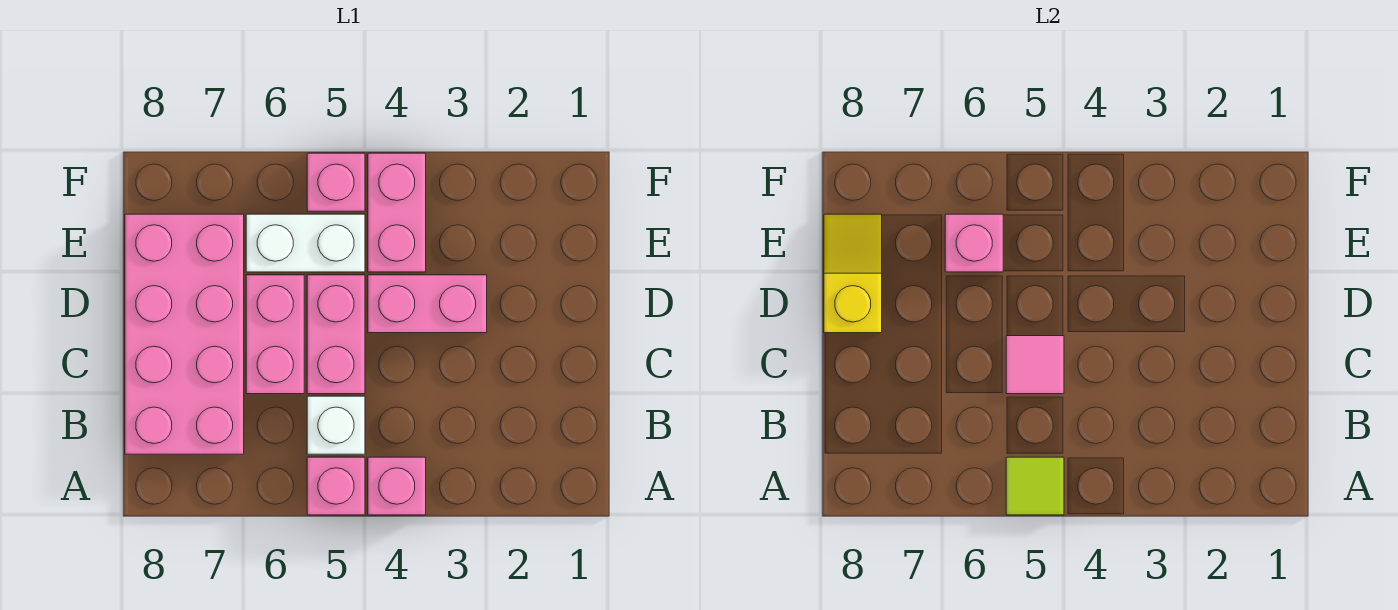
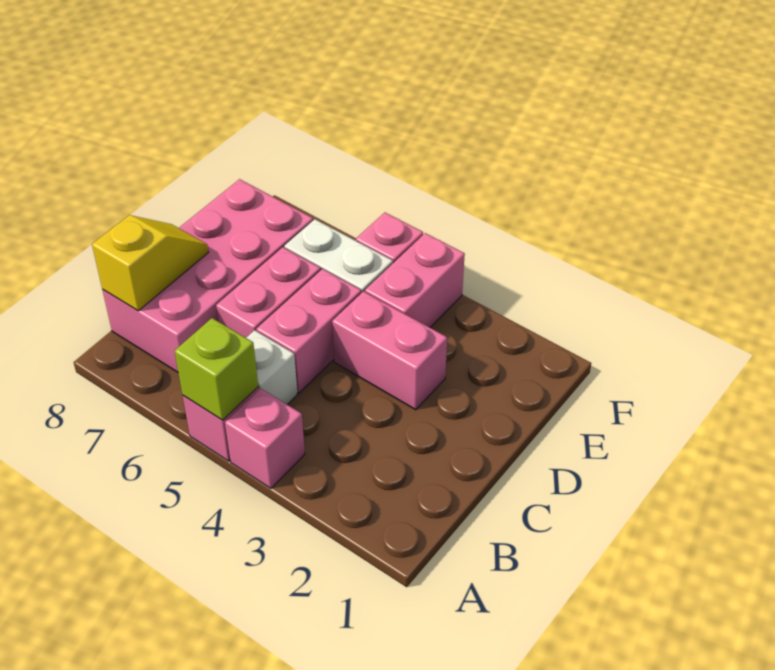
lime 1x1 tile [1006,457,1064,515] -> lime 1x1 brick [175,318,258,420]
pink 1x1 tile [1006,336,1064,394] -> none
yellow 1x2 slope [824,214,882,333] -> yellow 1x2 slope moved to [92,215,209,311]
pink 1x1 brick [945,214,1003,272] -> none

